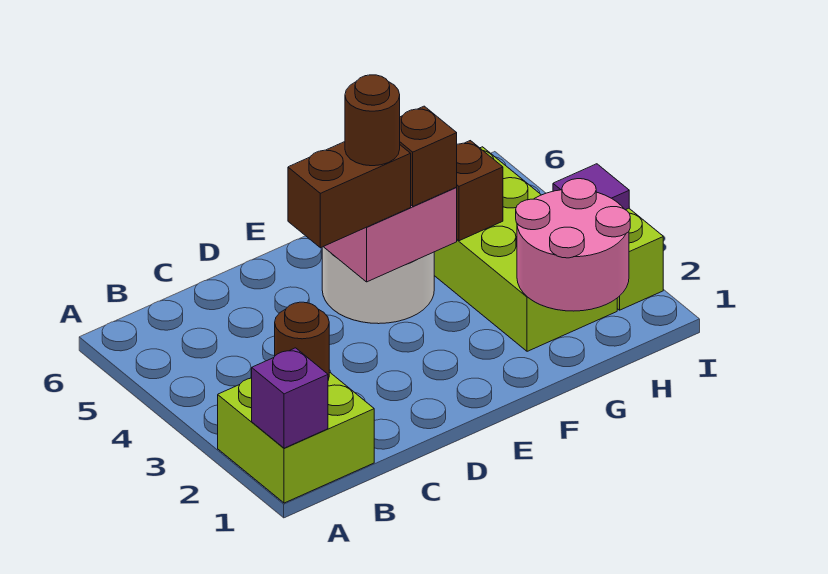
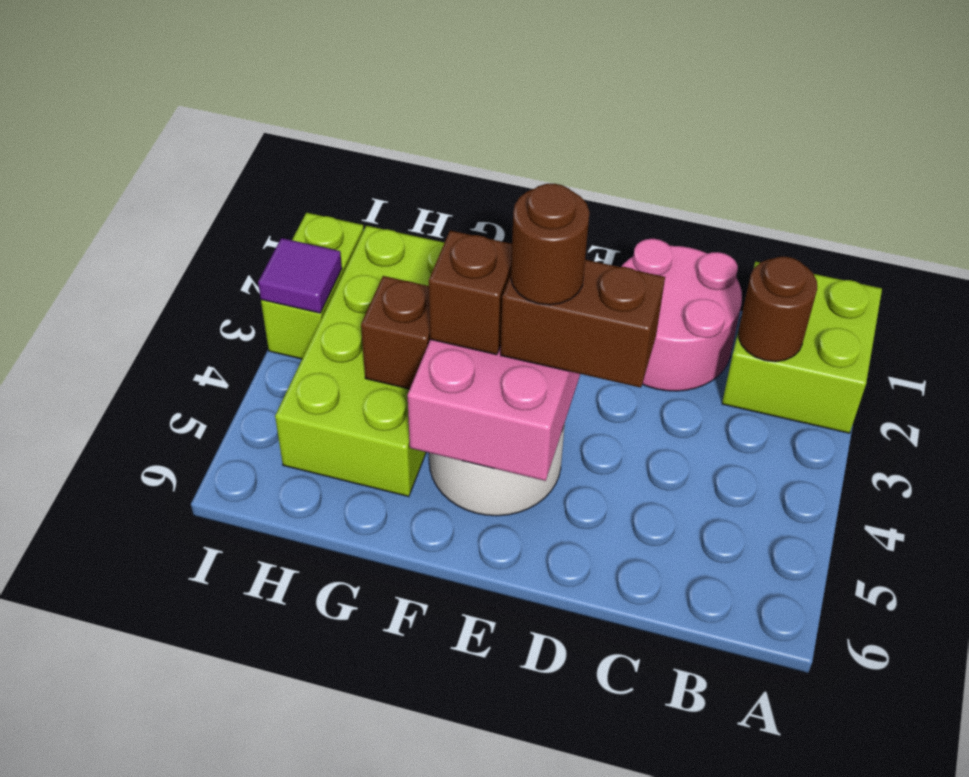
purple 1x1 brick [252,348,328,448] -> none
pink 2x2 round brick [516,179,630,311] -> pink 2x2 round brick moved to [621,239,742,391]

